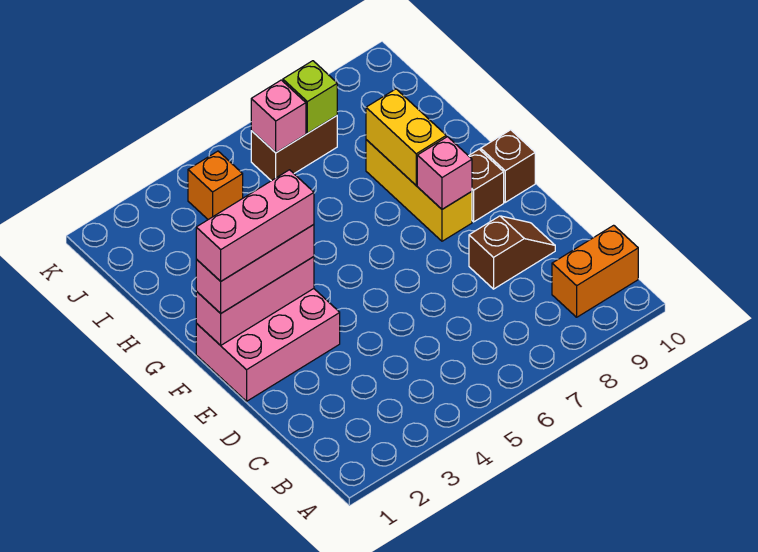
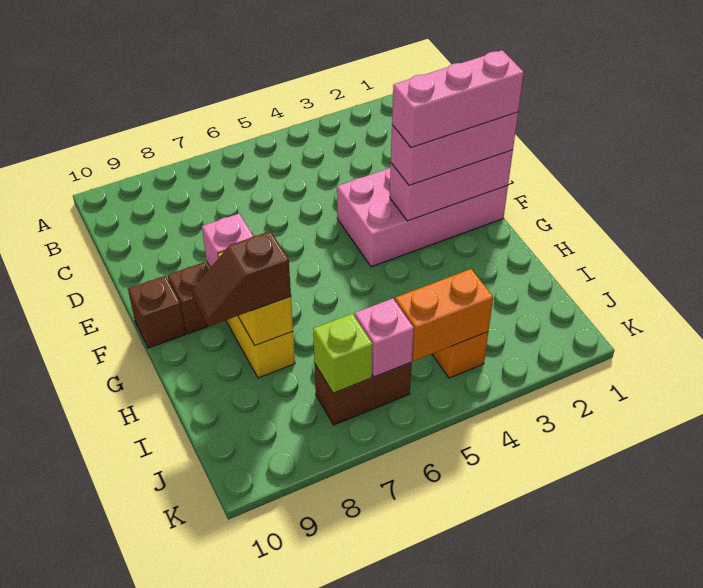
orange 1x2 brick [552,225,638,317] -> orange 1x2 brick moved to [395,269,493,361]
brown 1x2 slope [469,216,555,289] -> brown 1x2 slope moved to [192,231,291,326]
pink 2x3 brick [196,289,340,401] -> pink 2x4 brick [337,167,508,267]

